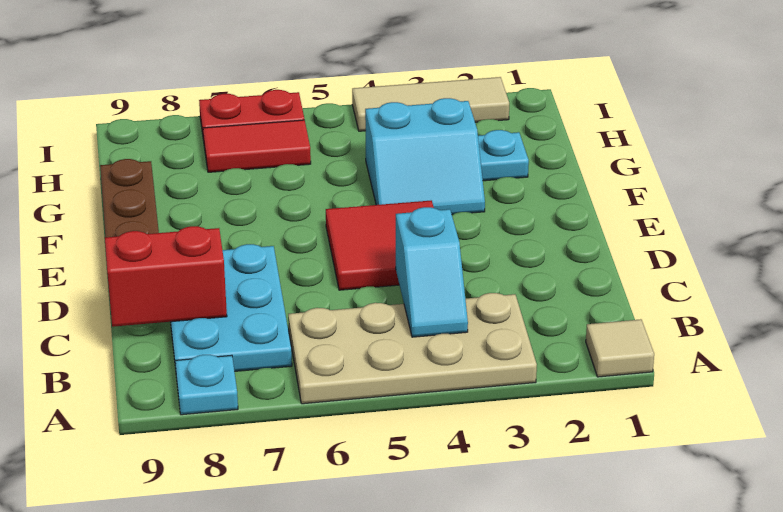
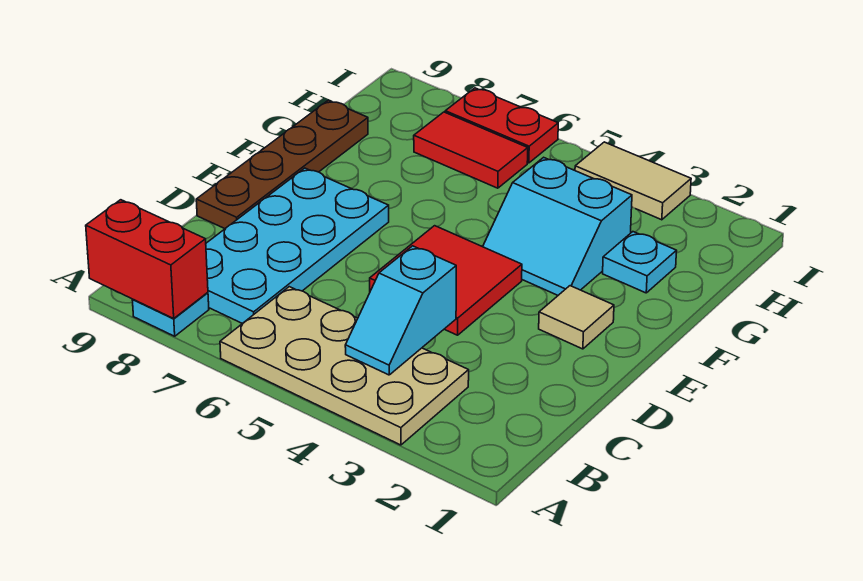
tan 1x1 tile [586,319,654,377] -> tan 1x1 tile moved to [539,286,614,349]
cyan 2x3 plate [171,244,292,371] -> cyan 2x4 plate [206,168,389,324]
red 1x2 brick [105,226,227,327] -> red 1x2 brick moved to [86,200,208,318]
tan 1x3 tile [352,77,509,131] -> tan 1x2 tile [575,142,691,220]

